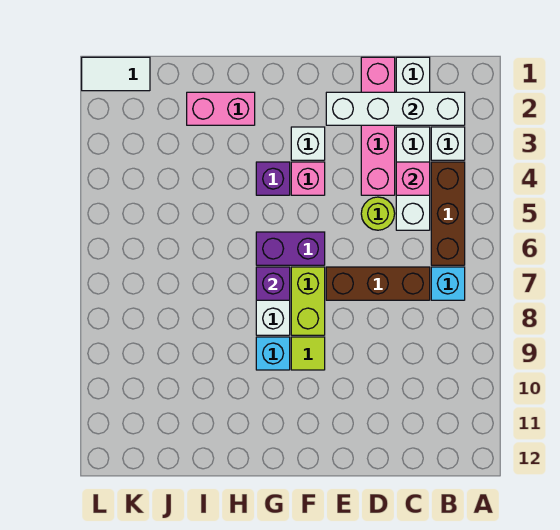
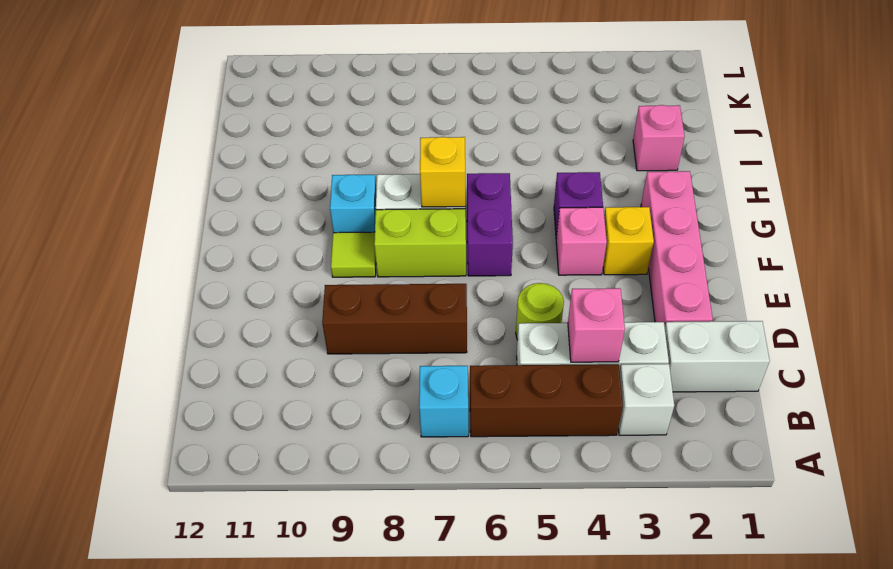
white 1x4 brick [326,92,465,125] -> none
brown 1x3 brick [326,267,430,300] -> brown 1x3 brick turned to [322,284,467,354]
pink 1x4 brick [361,57,395,195] -> pink 1x4 brick turned to [641,171,713,327]
white 1x1 brick [291,127,325,160] -> yellow 1x1 brick [603,207,654,275]
purple 1x1 brick [256,267,290,300] -> yellow 1x1 brick [420,137,465,207]
pink 1x2 brick [187,92,255,125] -> pink 1x1 brick [633,105,685,171]
white 1x2 tile [82,57,150,91] -> none

